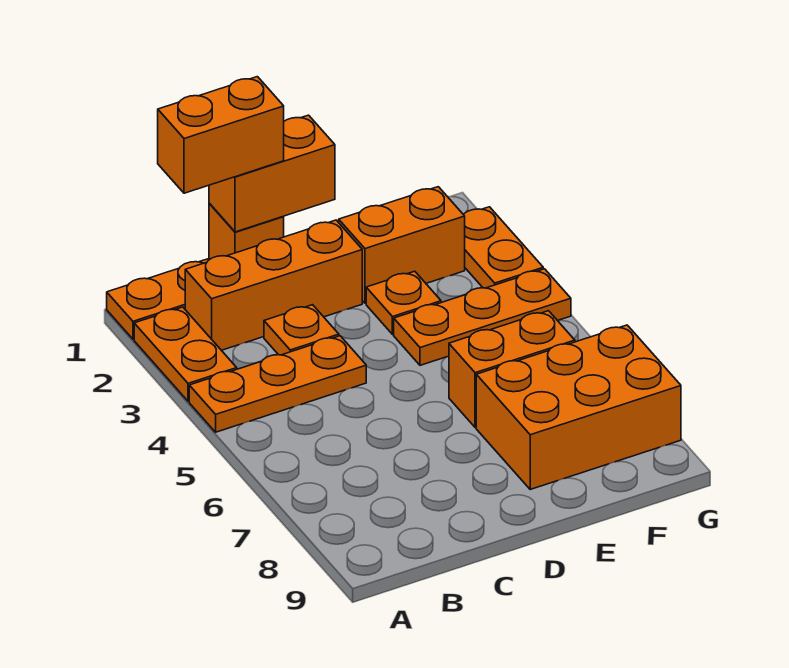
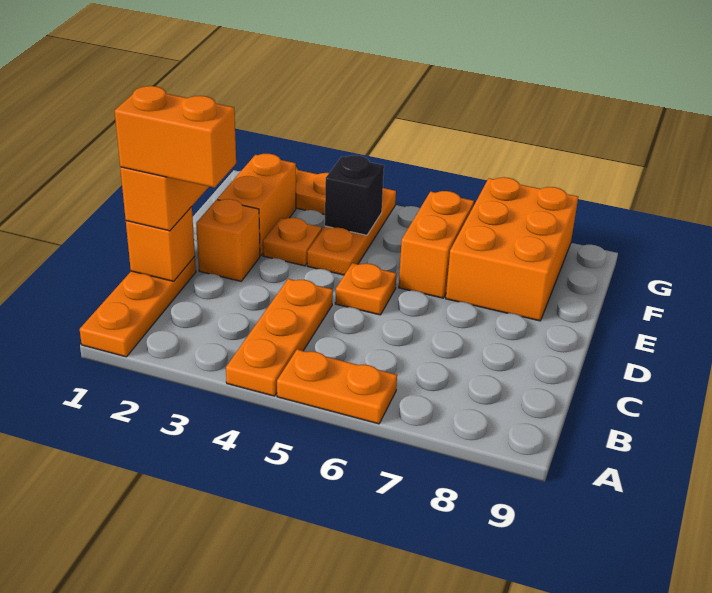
orange 1x2 plate [134,307,237,401] -> orange 1x2 plate moved to [277,349,397,424]
orange 1x2 brick [158,77,284,193] -> orange 1x2 brick turned to [115,86,236,188]
orange 1x3 brick [185,220,362,350] -> orange 1x1 brick [196,199,260,281]
orange 1x1 plate [264,305,339,355] -> orange 1x1 plate moved to [335,263,397,315]
none -> black 1x1 brick [325,155,384,235]

